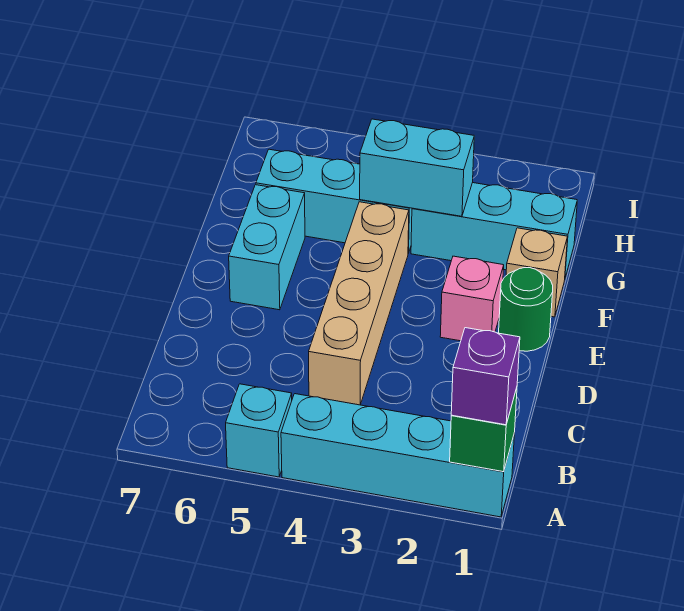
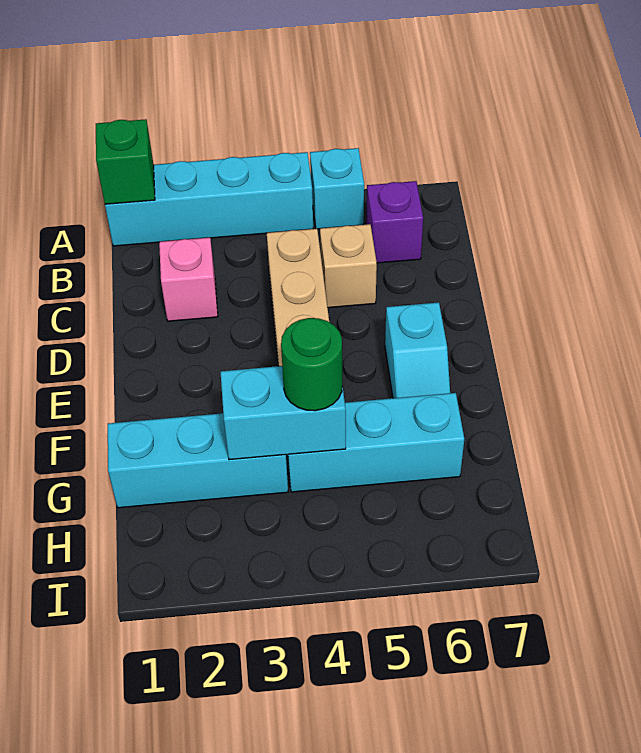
purple 1x1 brick [451,328,520,425] -> purple 1x1 brick moved to [366,181,423,263]
green 1x1 round brick [499,268,553,351] -> green 1x1 round brick moved to [281,318,342,411]
pink 1x1 brick [440,256,504,341] -> pink 1x1 brick moved to [159,238,218,321]
cyan 1x2 brick [229,185,305,310] -> cyan 1x2 slope [385,302,450,398]
tan 1x1 brick [506,228,568,317] -> tan 1x1 brick moved to [320,224,377,308]

